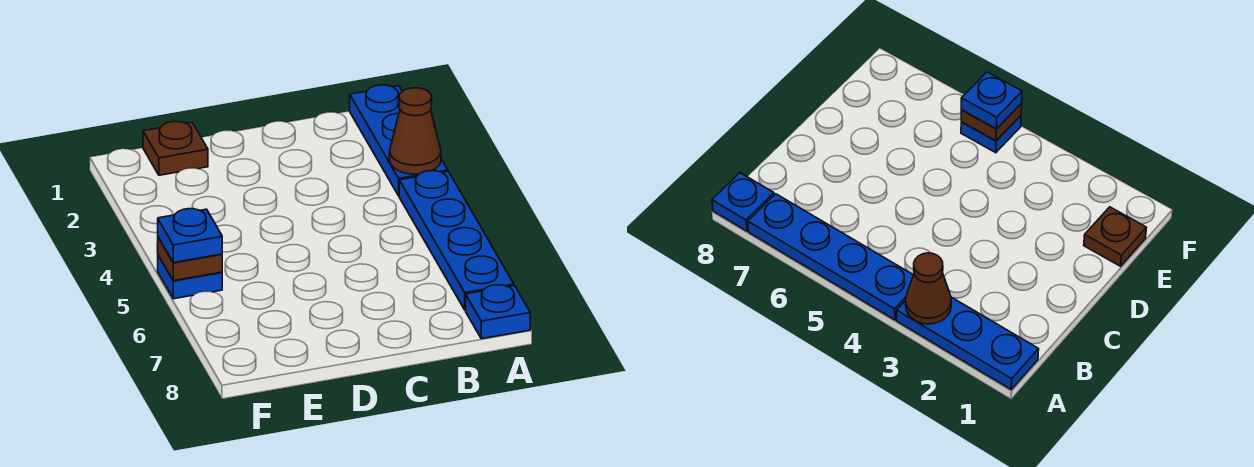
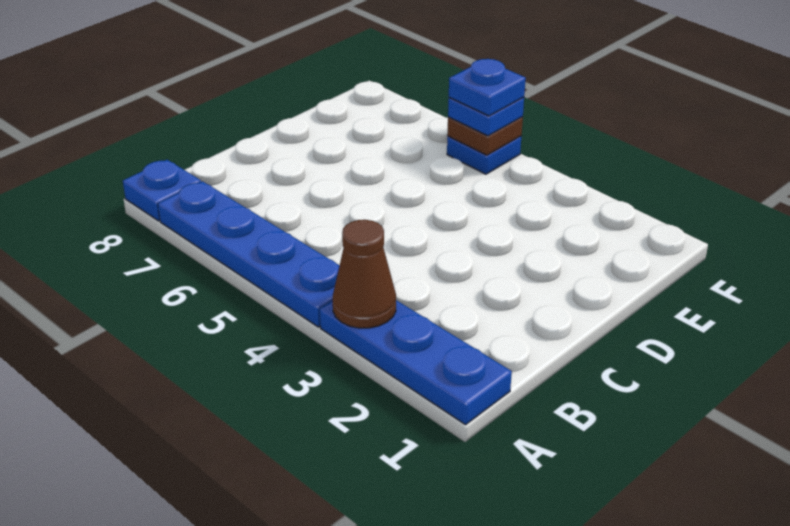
brown 1x1 plate [143,122,208,175] -> none
none -> blue 1x1 plate [449,59,526,116]

